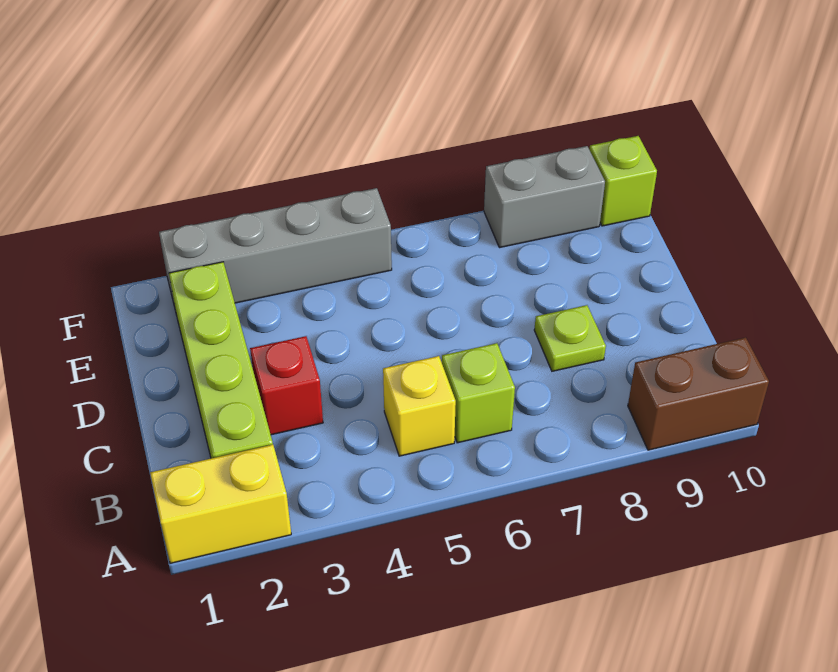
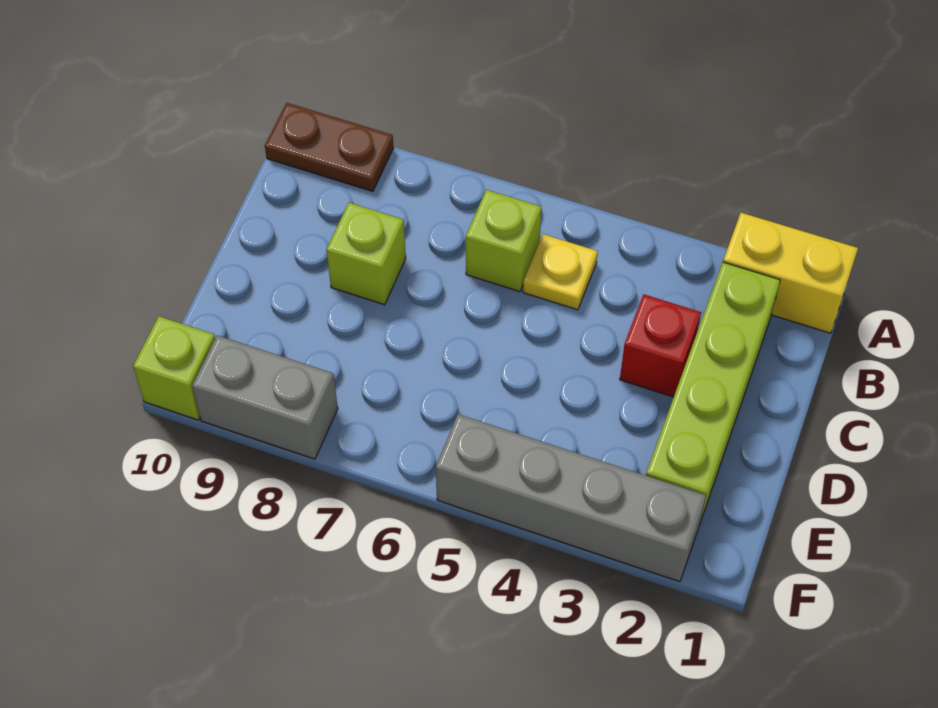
brown 1x2 brick [628,337,769,450] -> brown 1x2 plate [265,103,393,191]
yellow 1x1 brick [383,356,456,456] -> yellow 1x1 plate [523,234,598,310]
lime 1x1 plate [534,305,606,371] -> lime 1x1 brick [326,203,406,305]

